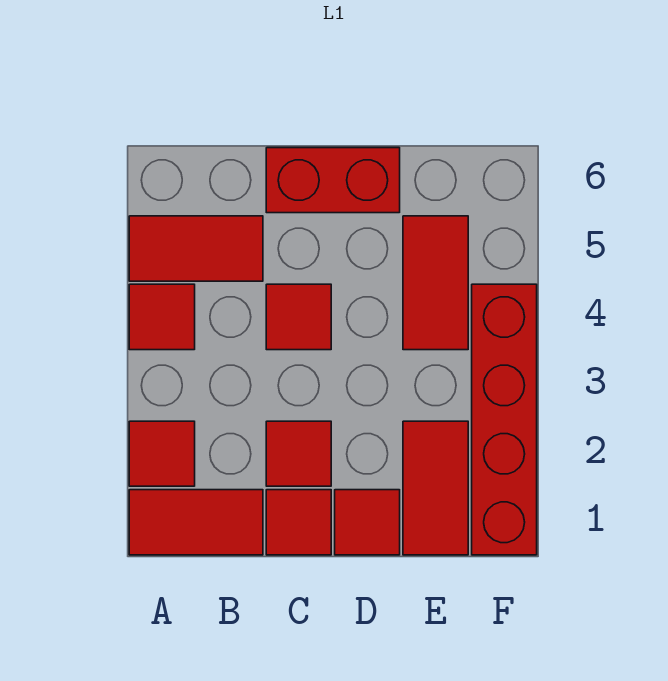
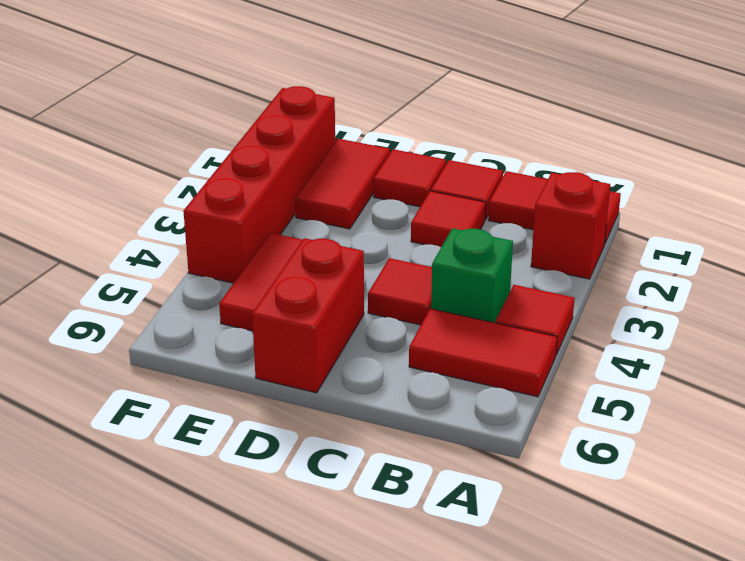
red 1x1 tile [129,421,195,486] -> red 1x1 brick [531,172,610,279]
none -> green 1x1 brick [431,228,513,323]
red 1x2 brick [266,148,400,213] -> red 1x2 brick turned to [252,238,364,393]

